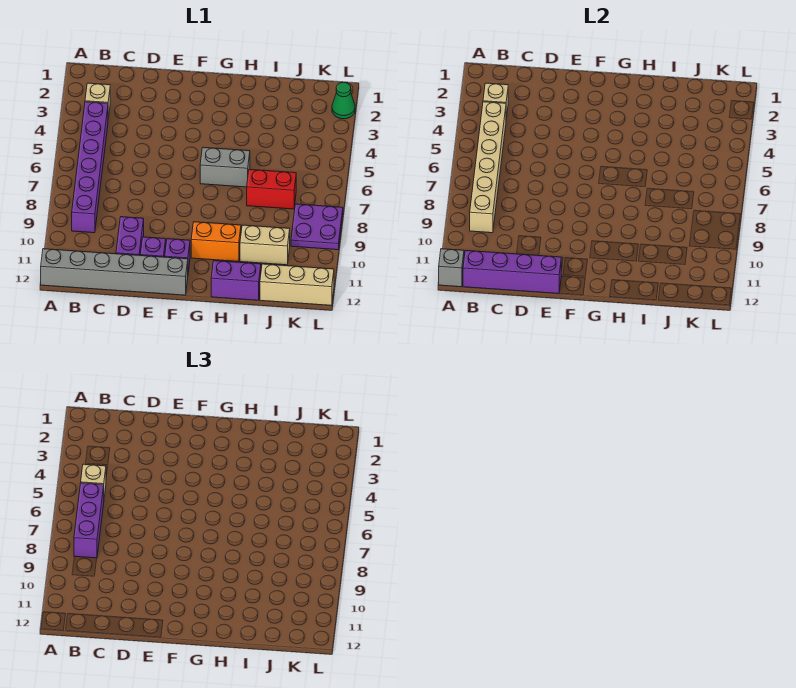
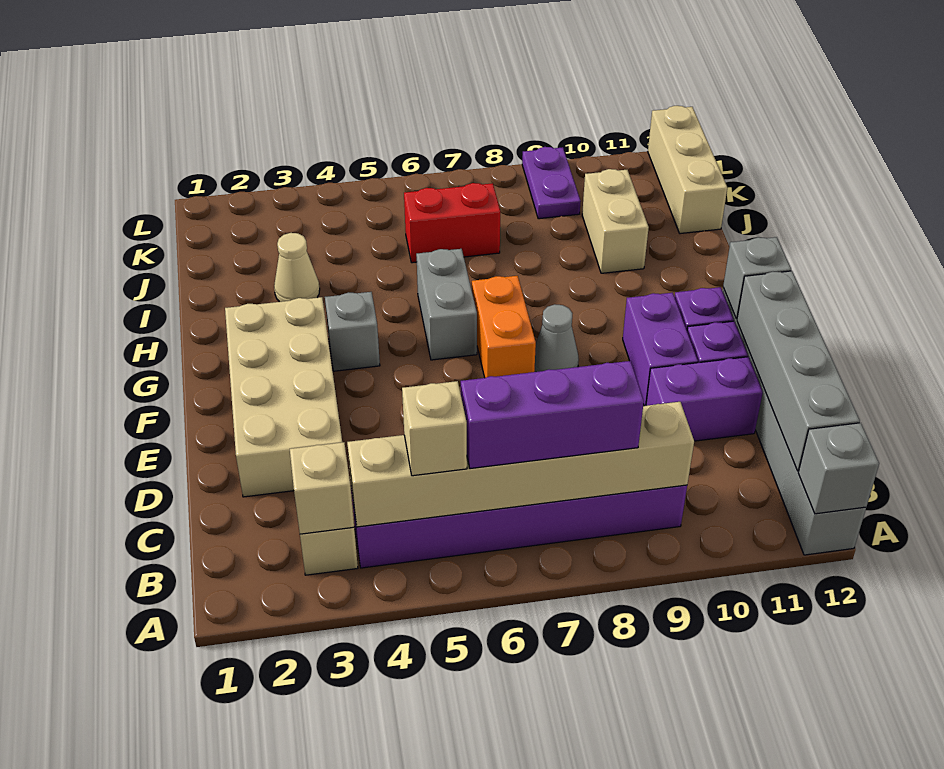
purple 1x4 brick [463,250,561,294] -> grey 1x4 brick [737,271,860,471]
none -> tan 2x4 brick [225,297,342,497]
none -> grey 1x1 cone [534,304,579,372]
none -> grey 1x1 brick [723,237,791,319]
none -> grey 1x1 brick [325,292,380,371]
orange 1x2 brick [191,222,241,262] -> orange 1x2 brick moved to [472,276,536,378]
purple 1x2 brick [211,261,261,300] -> purple 1x2 brick moved to [623,293,698,406]
none -> tan 1x1 cone [274,233,320,302]
red 1x2 brick [247,169,296,209] -> red 1x2 brick turned to [404,183,500,263]
purple 2x2 plate [291,204,343,250] -> purple 1x2 plate [522,147,581,219]
green 1x1 cone [332,82,355,119] -> none

